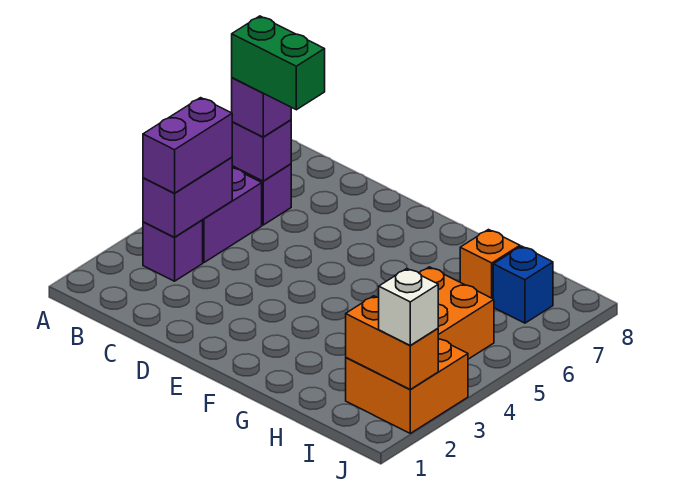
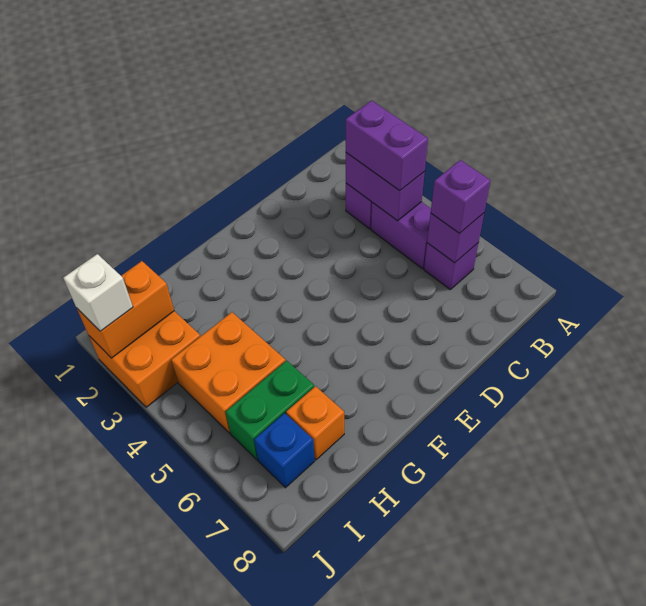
green 1x2 brick [232,16,325,110] -> green 1x2 brick moved to [225,361,314,460]

